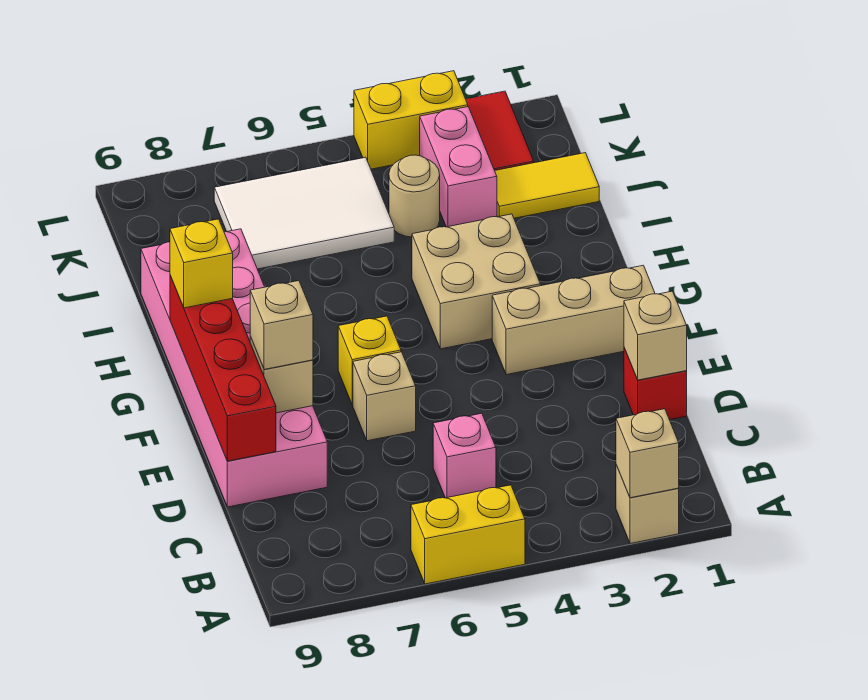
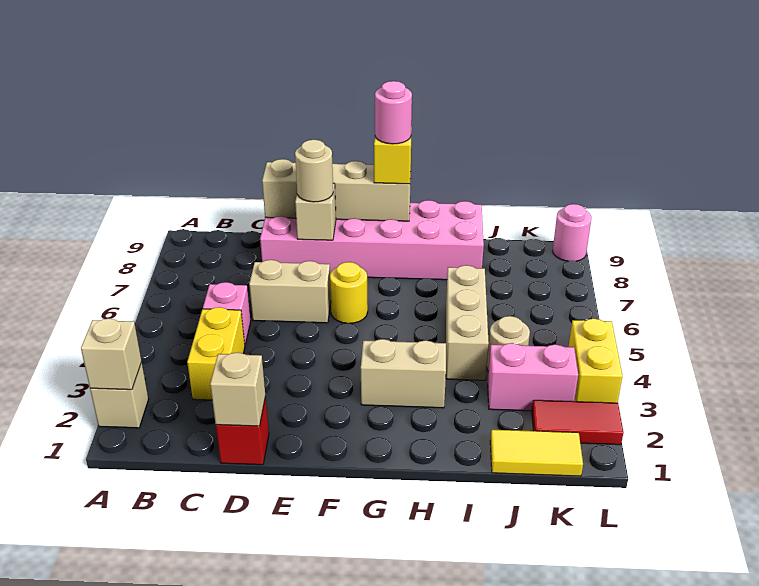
yellow 1x2 brick [411,485,525,584] -> yellow 1x2 brick moved to [187,307,245,400]
red 1x4 brick [170,276,276,461] -> tan 1x4 brick [262,159,411,221]
tan 1x1 brick [353,352,416,441] -> tan 1x2 brick [249,260,331,323]
tan 1x1 brick [250,281,313,369] -> tan 1x1 round brick [295,140,333,202]
tan 1x3 brick [492,265,655,375] -> tan 1x3 brick moved to [446,265,489,380]
yellow 1x1 brick [338,316,401,405] -> yellow 1x1 round brick [330,262,368,323]
tan 2x2 brick [412,214,540,349] -> tan 1x2 brick [361,339,446,408]
none -> pink 1x1 round brick [375,81,412,144]
yellow 1x2 tile [495,153,599,218] -> yellow 1x2 tile turned to [490,430,583,476]
white 2x3 tile [214,157,394,269] -> none
none -> pink 1x1 round brick [553,204,592,261]

